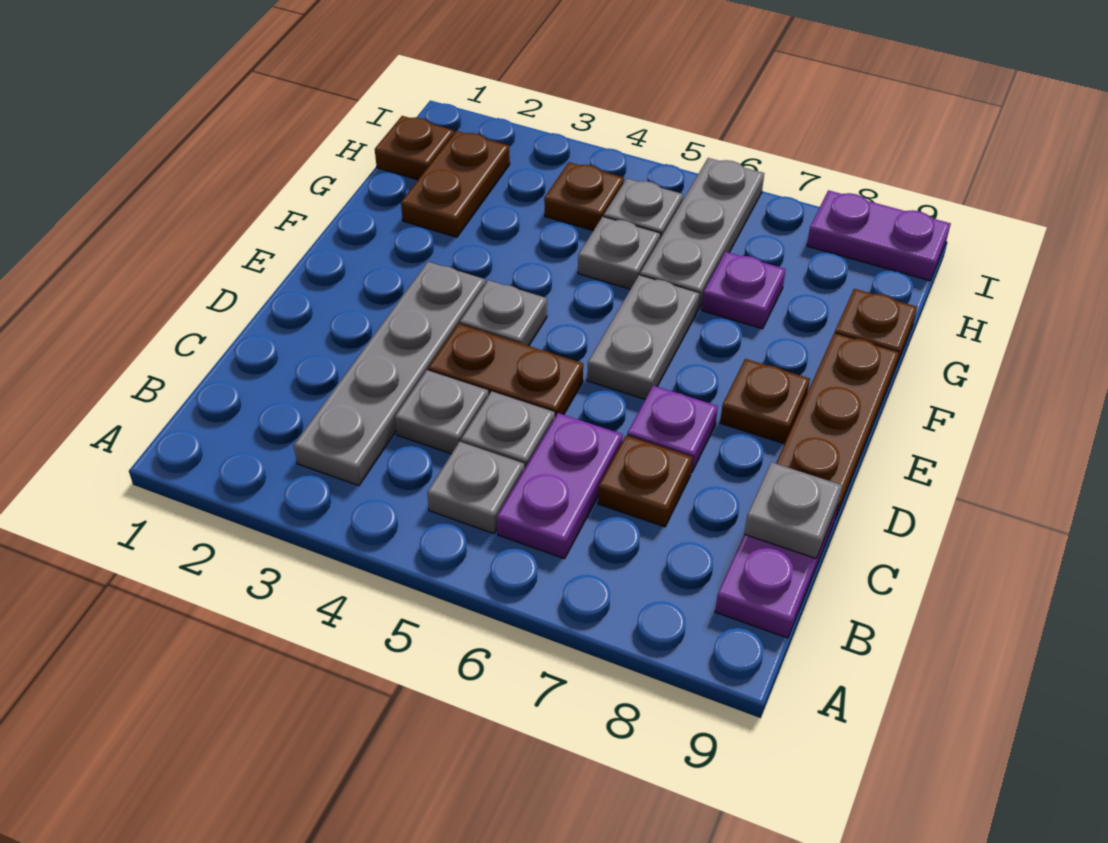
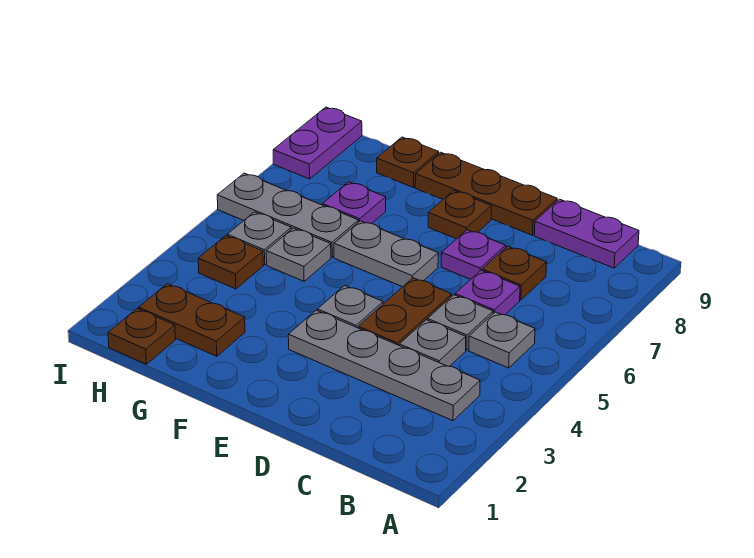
purple 1x2 plate [497,413,623,559] -> purple 1x1 plate [455,270,520,315]
grey 1x1 plate [744,462,842,559] -> none

